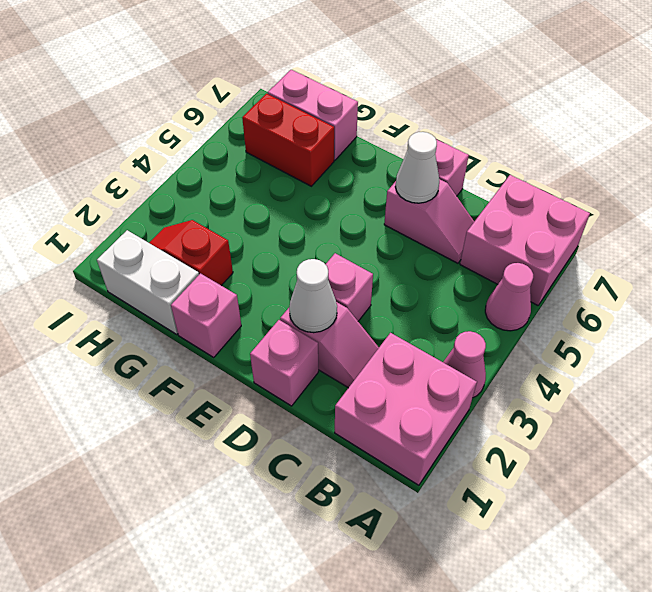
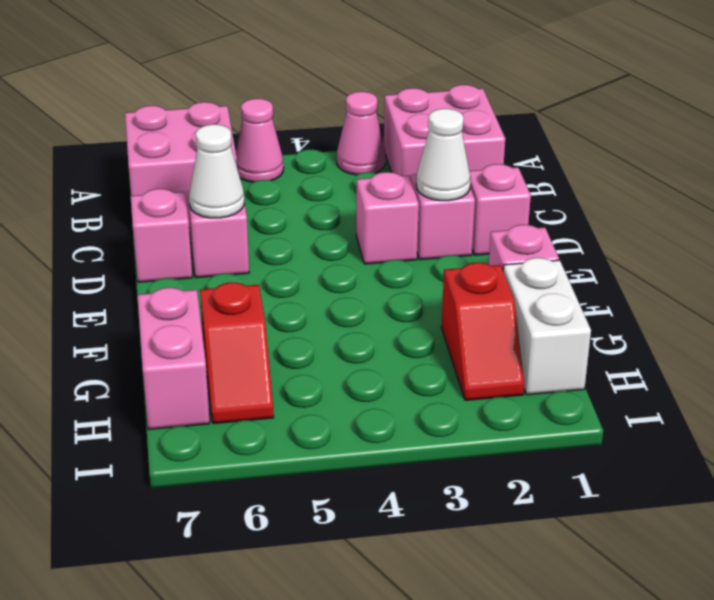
red 1x2 brick [242,94,334,186] -> red 1x2 slope [200,282,274,424]

